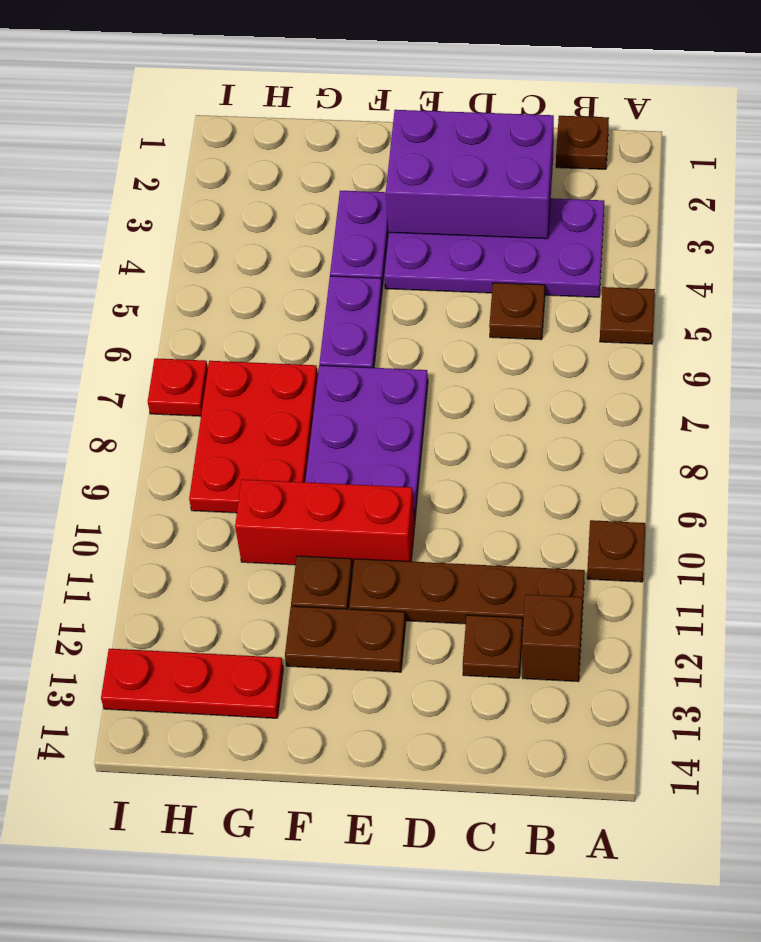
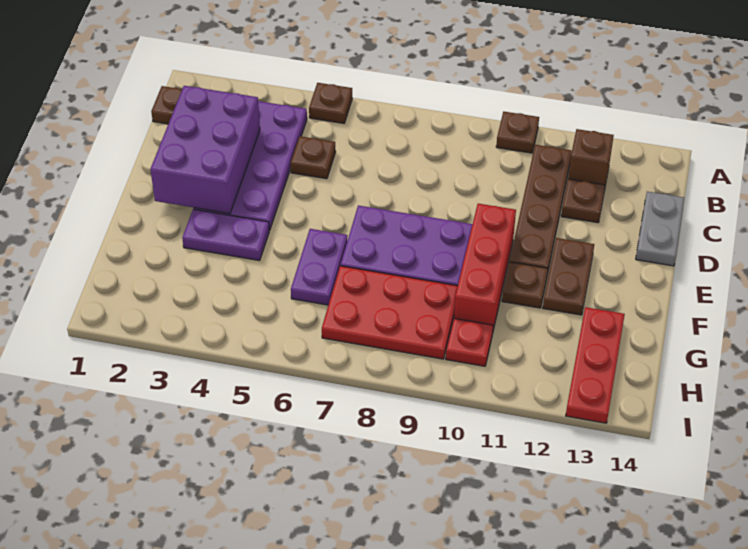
none -> grey 1x2 plate [636,192,684,266]
purple 1x2 plate [319,276,382,368] -> purple 1x2 plate turned to [291,229,347,305]
red 1x1 plate [148,358,208,416] -> red 1x1 plate moved to [446,318,493,366]

